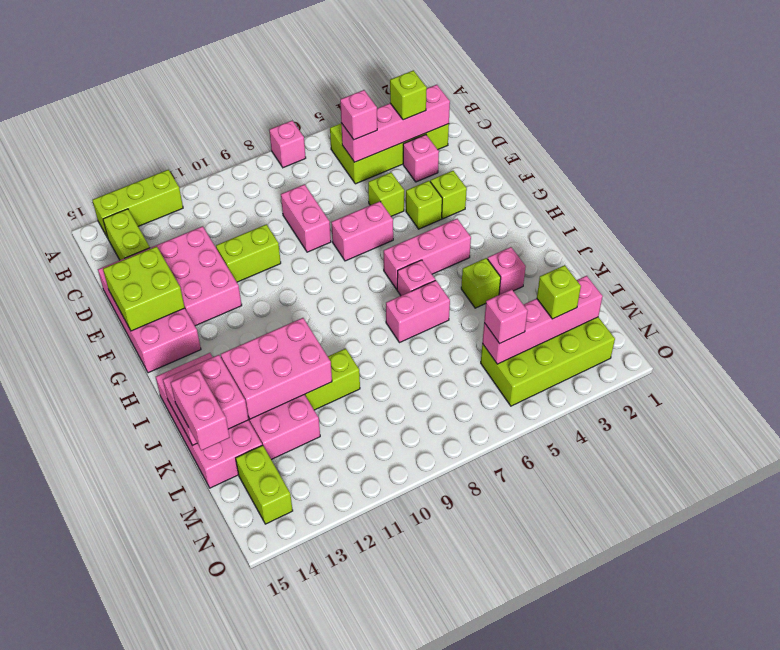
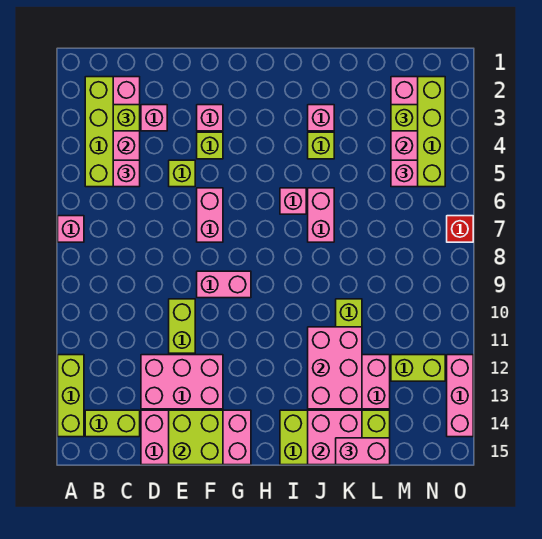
pink 1x2 brick [281,184,331,252] -> pink 1x2 brick moved to [197,271,251,298]
lime 1x1 brick [430,171,467,219] -> pink 1x1 brick [197,105,223,131]
pink 1x3 brick [384,219,471,289] -> pink 1x3 brick moved to [447,355,473,437]
pink 2x4 brick [156,353,262,488] -> lime 2x4 brick [280,410,390,465]
lime 1x2 brick [236,445,293,524] -> lime 1x2 brick moved to [391,355,445,381]
none -> red 1x1 brick [447,216,473,242]

